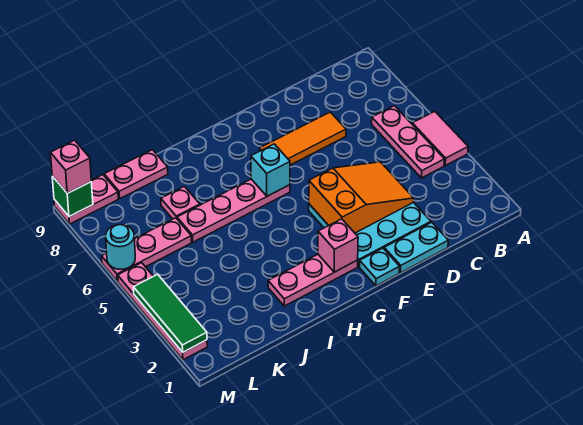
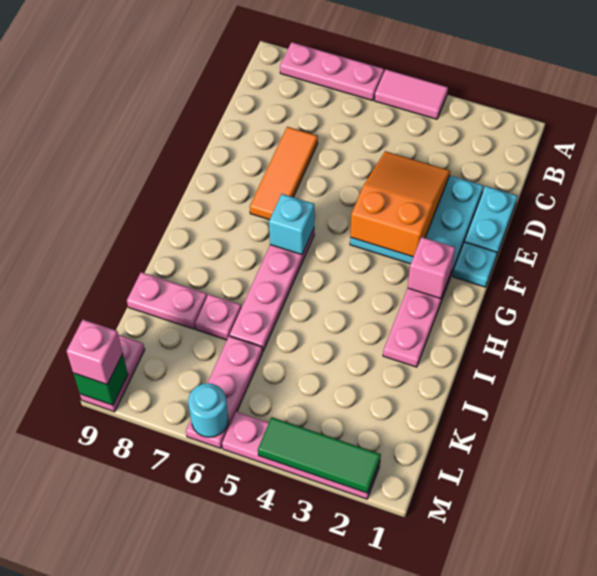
pink 1x3 plate [372,106,444,178] -> pink 1x3 plate moved to [280,42,384,101]
pink 1x2 plate [104,150,168,198] -> pink 1x2 plate turned to [127,272,207,329]

